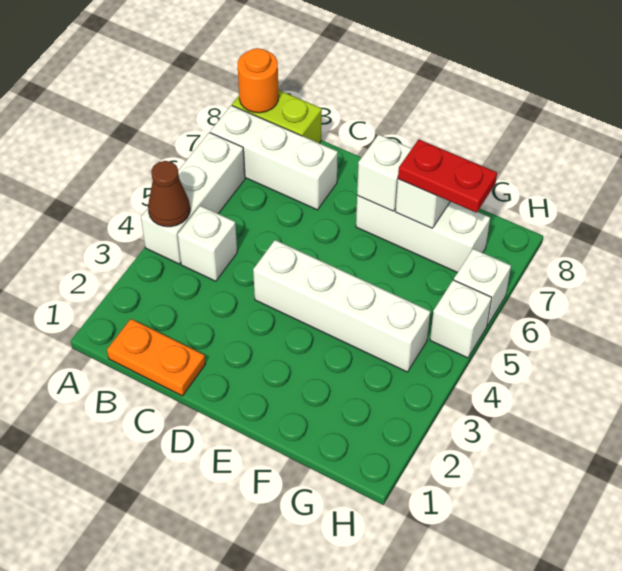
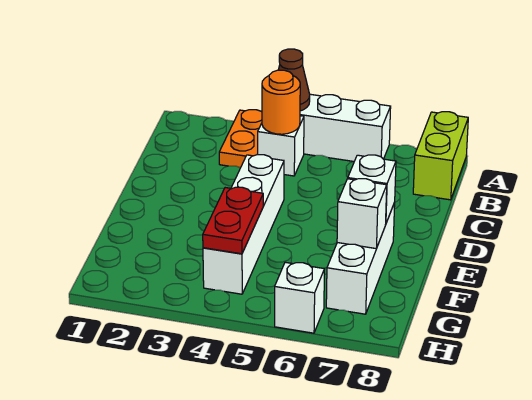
white 1x3 brick [210,105,338,210] -> none
orange 1x1 round brick [238,48,279,113] -> orange 1x1 round brick moved to [262,70,300,134]
orange 1x2 plate [107,319,205,396] -> orange 1x2 plate moved to [219,110,262,168]
red 1x2 plate [398,139,497,213] -> red 1x2 plate moved to [203,187,263,254]
white 1x1 brick [430,280,492,358] -> none

